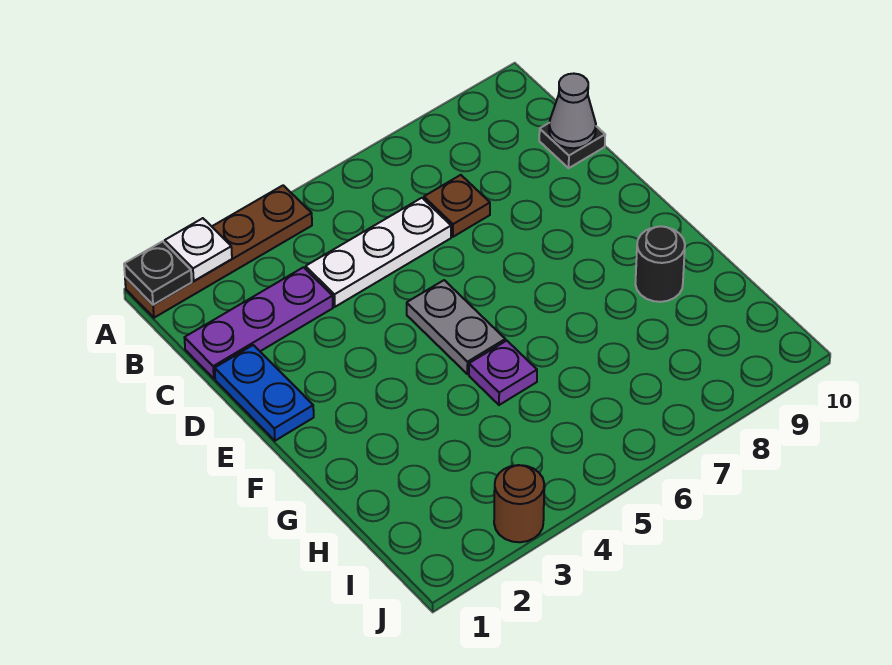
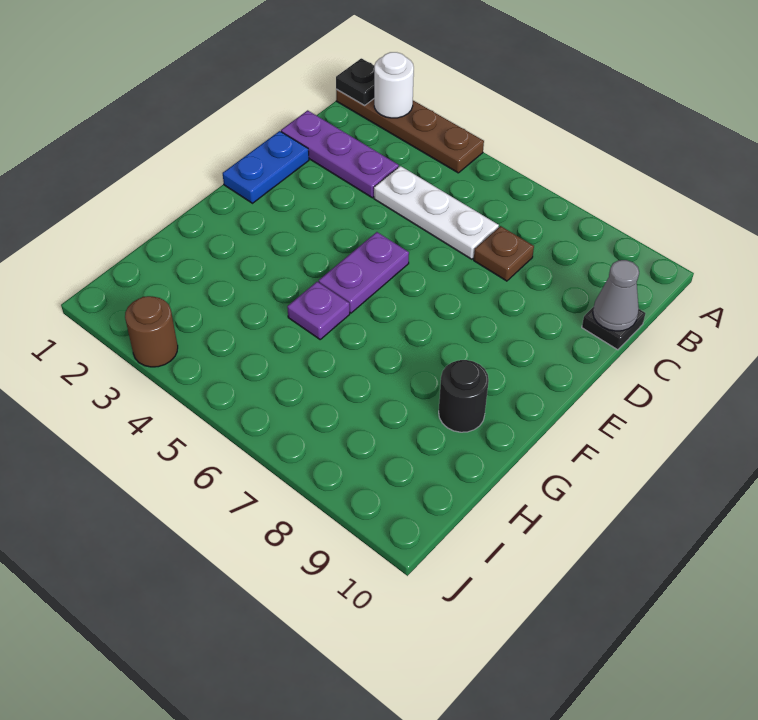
white 1x1 plate [165,218,232,281] -> white 1x1 round brick [374,52,414,118]
grey 1x2 plate [407,280,505,374] -> purple 1x2 plate [319,232,409,313]

